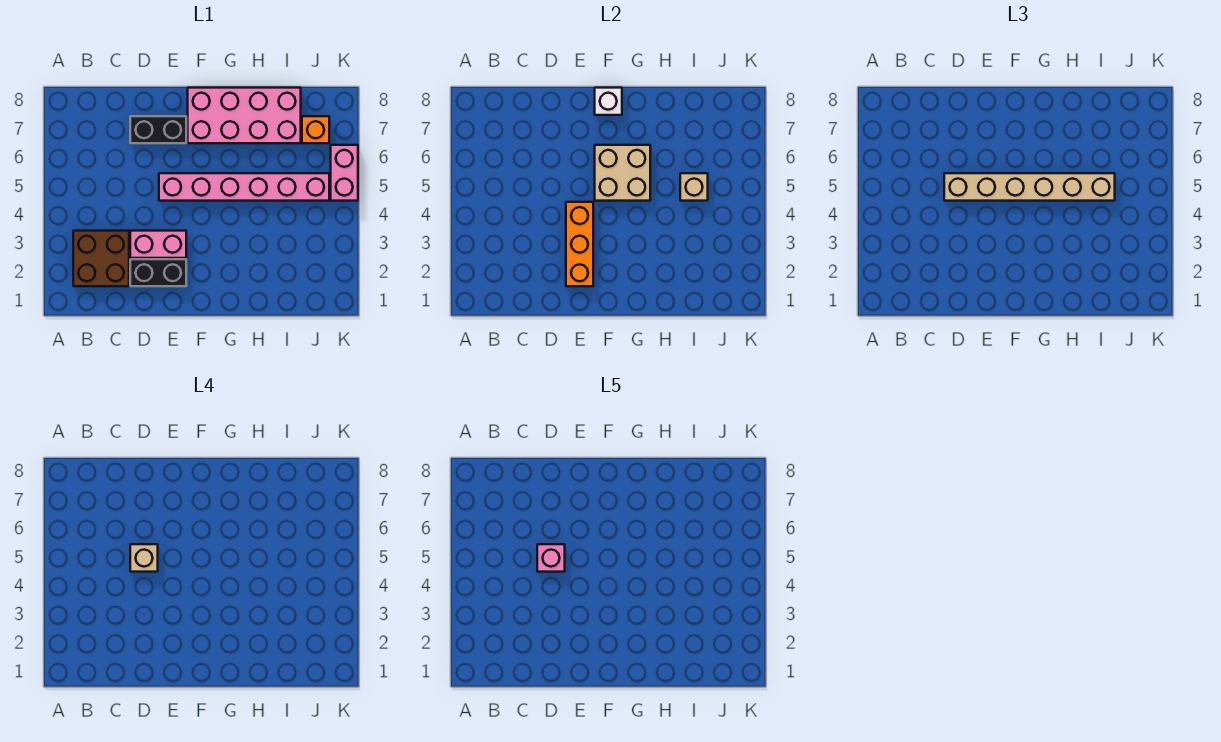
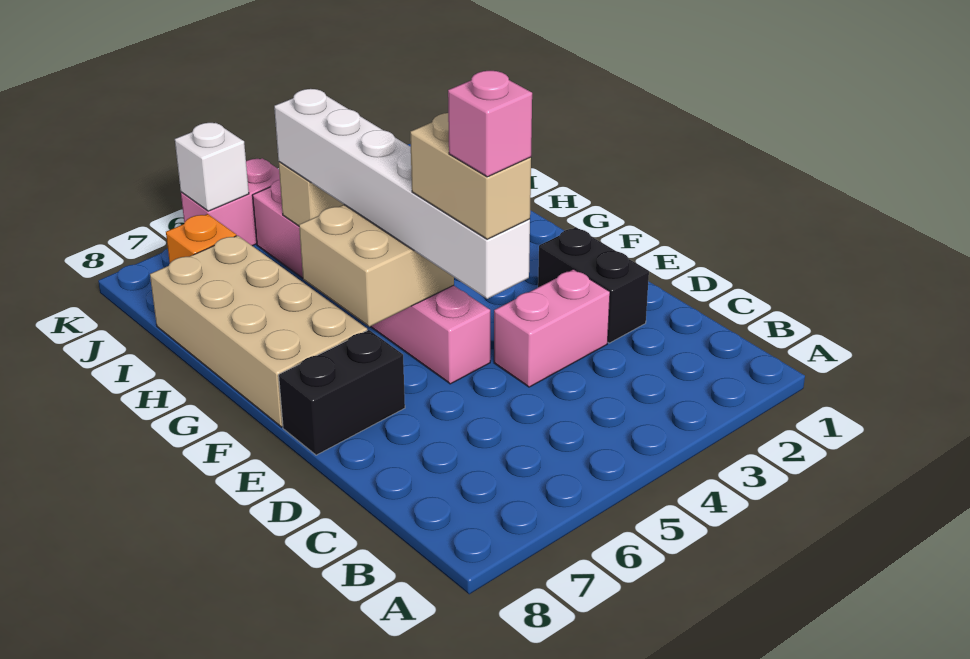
brown 2x2 brick [73,231,129,286] -> none
pink 1x2 brick [130,231,186,258] -> pink 1x2 brick turned to [494,269,610,387]
tan 1x6 brick [944,173,1115,201] -> white 1x6 brick [274,89,530,299]
tan 1x1 brick [130,544,158,572] -> tan 1x2 brick [410,113,531,239]
black 1x2 brick [130,116,186,143] -> black 1x2 brick turned to [279,330,405,455]
orange 1x3 brick [566,202,593,286] -> none
pink 2x4 brick [188,88,301,143] -> tan 2x4 brick [150,236,367,427]
white 1x1 brick [595,88,622,115] -> white 1x1 brick moved to [175,123,249,211]

